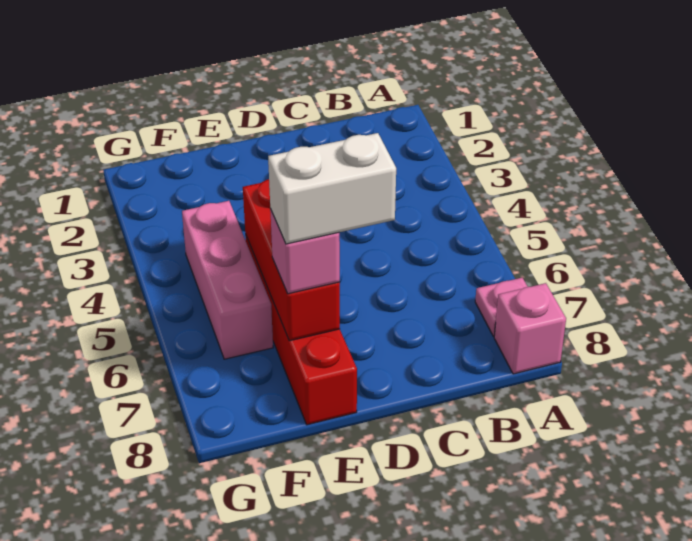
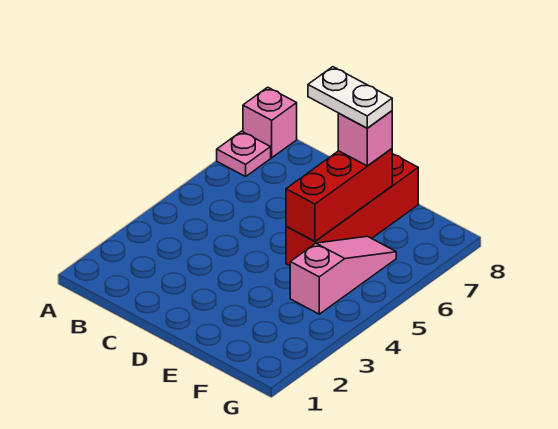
white 1x2 brick [268,133,396,244] -> white 1x2 plate [308,67,392,128]
pink 1x3 brick [182,201,273,359] -> pink 1x3 slope [290,236,396,314]

